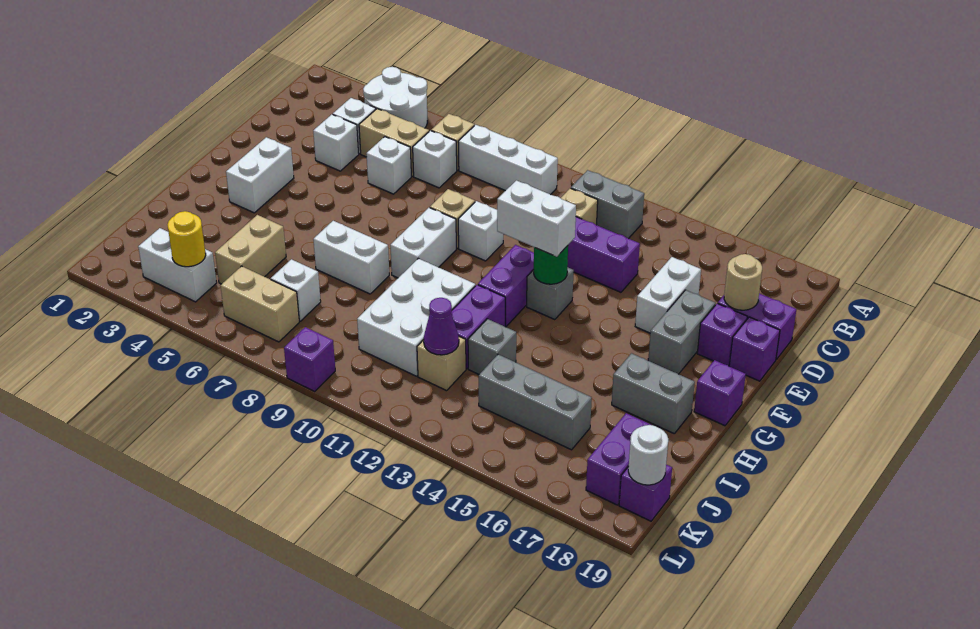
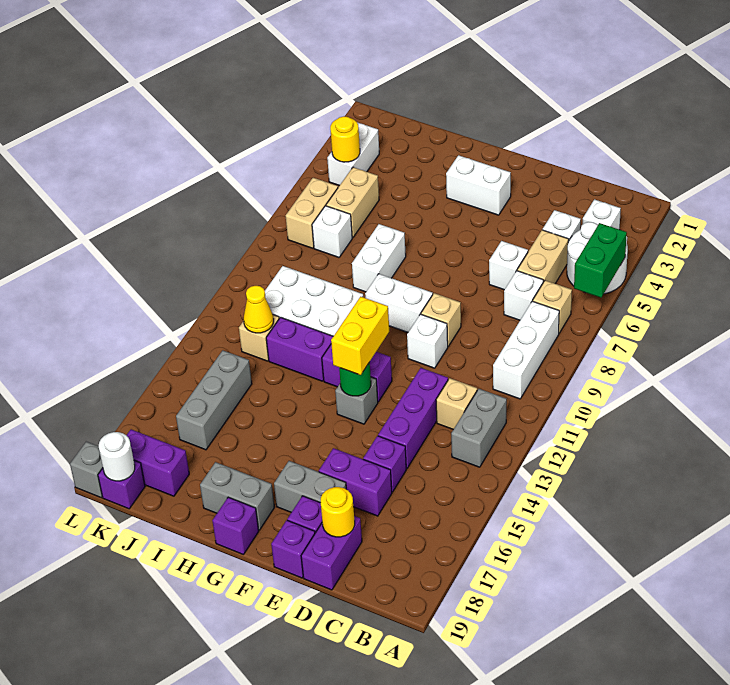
none -> green 1x2 brick [574,223,627,298]
white 1x1 brick [313,114,359,171] -> white 1x1 brick moved to [582,199,621,229]
white 1x2 brick [635,257,701,333] -> purple 1x2 brick [319,448,392,516]
tan 1x1 round brick [724,254,762,310] -> yellow 1x1 round brick [321,487,355,537]
white 1x2 brick [497,180,576,257] -> yellow 1x2 brick [331,297,389,375]
grey 1x2 brick [612,353,695,433] -> grey 1x2 brick turned to [200,462,275,530]
tan 1x2 brick [215,215,286,284] -> tan 1x2 brick turned to [326,167,379,238]
grey 1x1 brick [468,319,516,374] -> grey 1x1 brick moved to [70,442,103,498]
purple 1x1 cone [424,298,459,355] -> yellow 1x1 cone [244,286,274,333]
purple 1x1 brick [284,327,335,391] -> purple 1x1 brick moved to [363,436,406,492]

